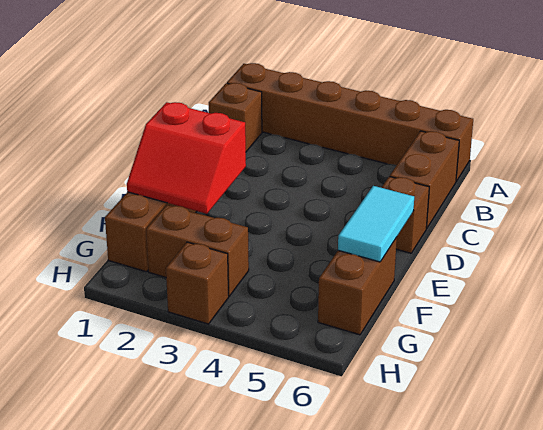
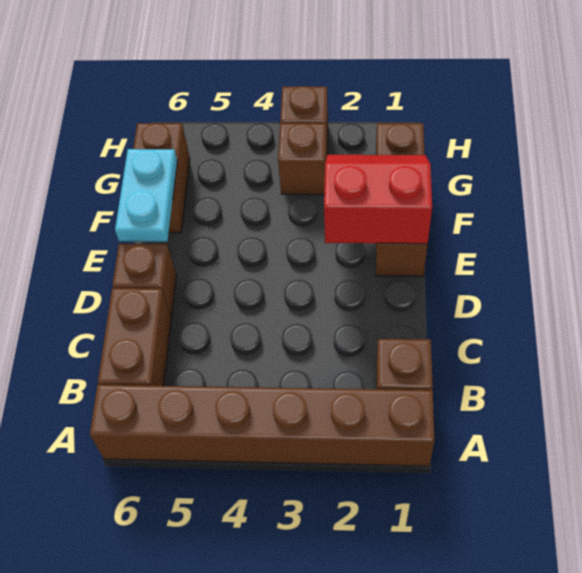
cyan 1x2 tile [338,186,414,262] -> cyan 1x2 plate [115,149,177,242]
brown 1x2 brick [146,205,249,296] -> brown 1x1 brick [278,123,327,195]

